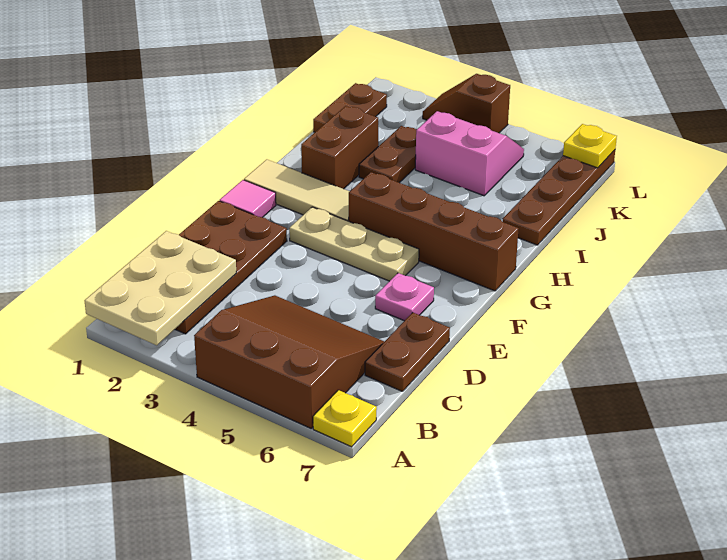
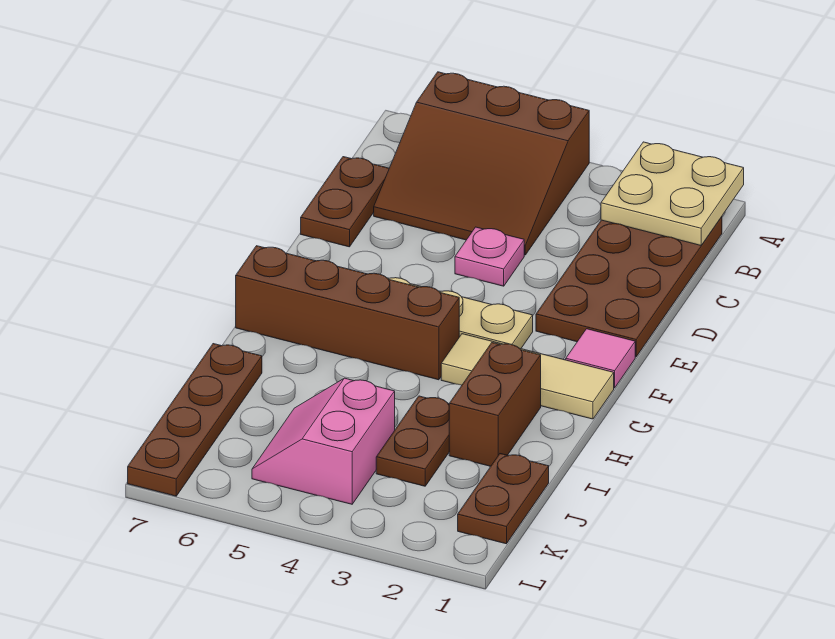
tan 2x3 plate [84,231,236,345] -> tan 2x2 plate [601,142,744,245]
yellow 1x1 plate [313,390,377,447] -> none
pink 1x1 plate [375,273,434,321] -> pink 1x1 plate moved to [455,227,524,286]
pink 2x2 slope [415,111,524,196] -> pink 2x2 slope turned to [252,378,395,504]
brown 1x2 slope [423,74,510,133] -> none
yellow 1x1 plate [563,124,617,168] -> none

